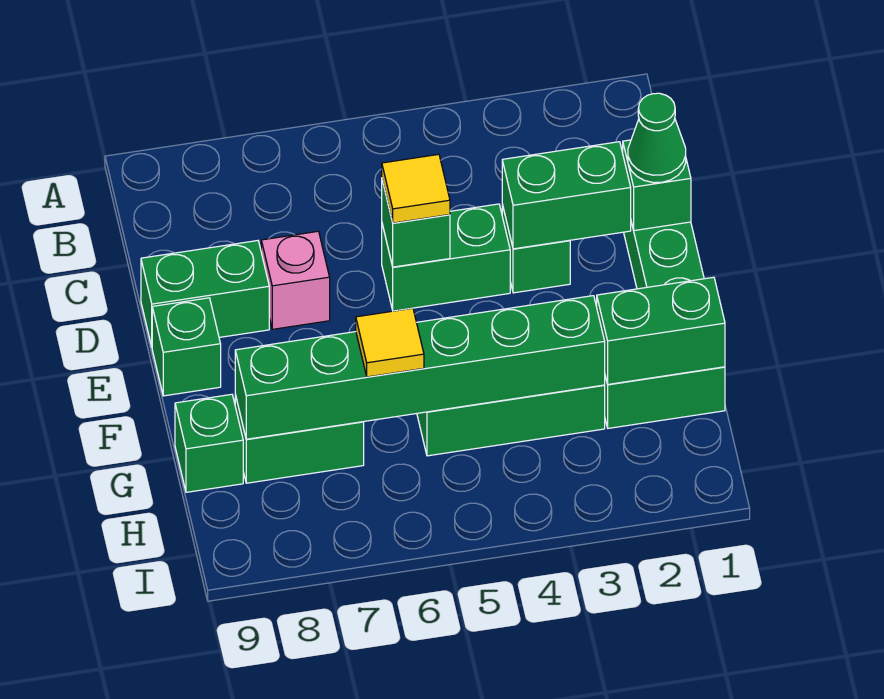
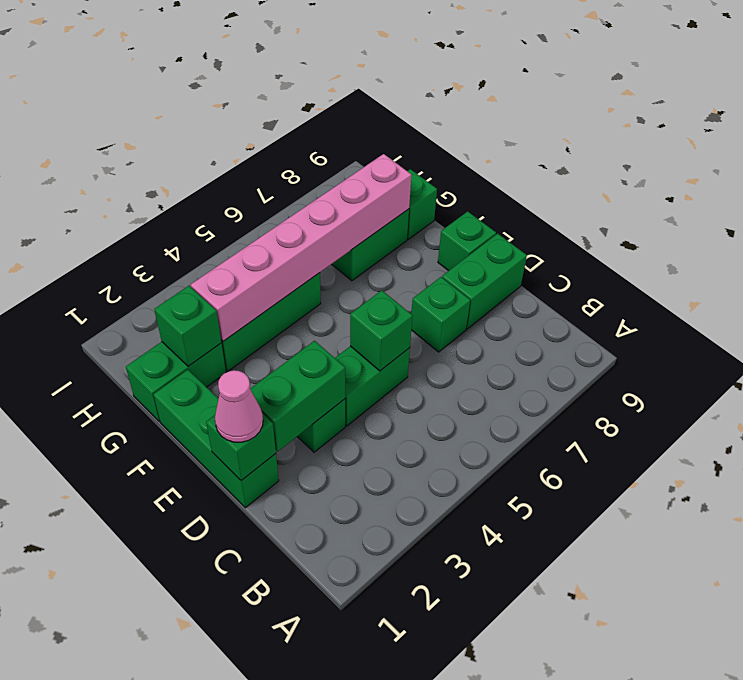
green 1x1 cone [628,93,686,183] -> pink 1x1 cone [215,370,263,442]
yellow 1x1 tile [382,154,450,223] -> none
pink 1x1 brick [261,231,330,329] -> green 1x1 brick [411,277,470,352]
green 1x2 brick [597,277,725,384] -> green 1x1 brick [154,286,221,366]
green 1x6 brick [235,296,605,439] -> pink 1x6 brick [191,154,411,341]
yellow 1x1 tile [356,308,424,377] -> none

